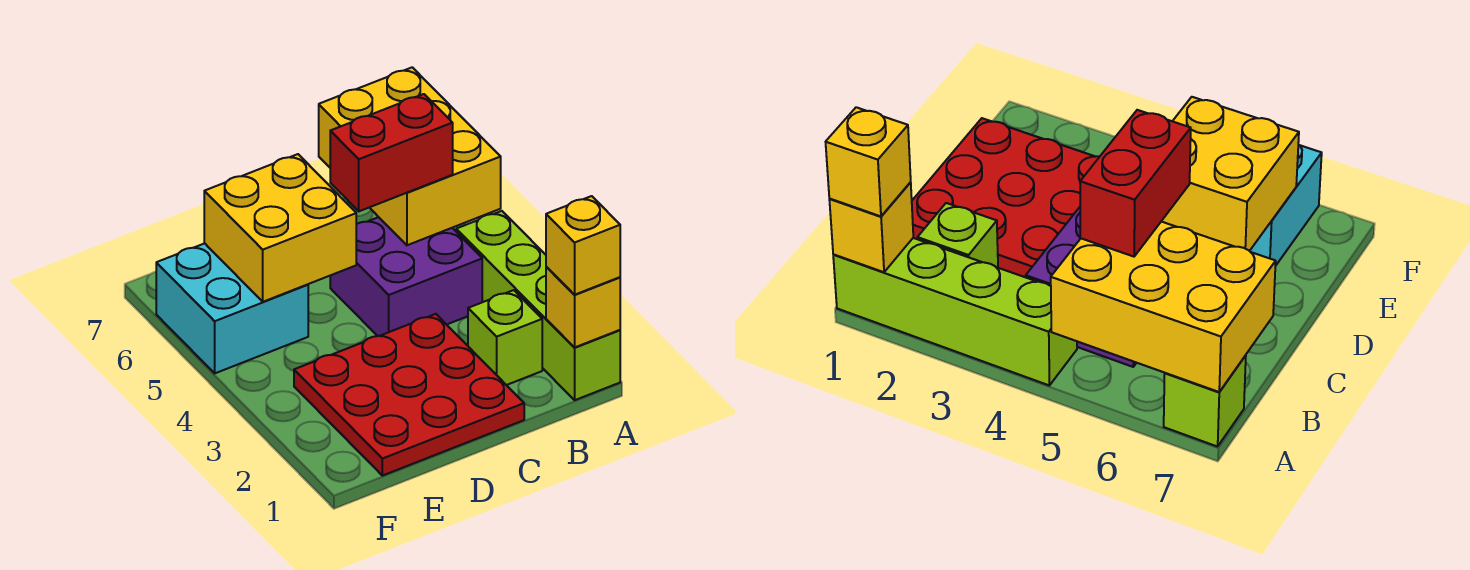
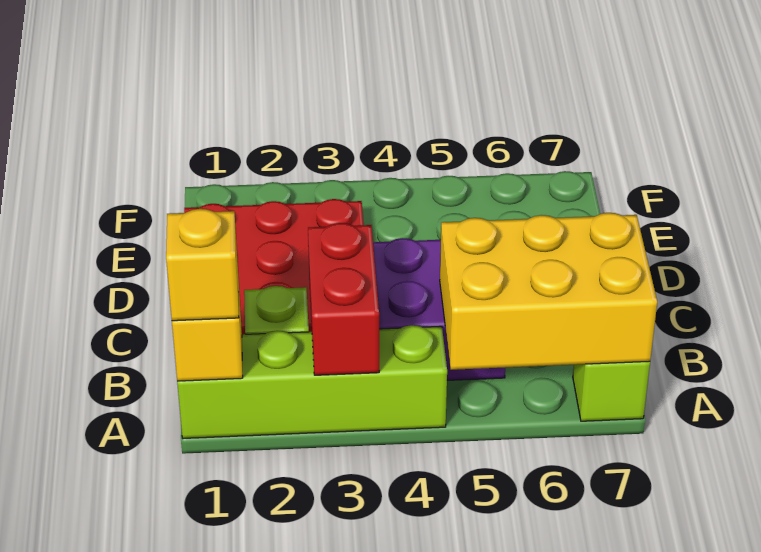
red 1x2 brick [330,94,453,211] -> red 1x2 brick moved to [308,223,379,375]
yellow 2x2 brick [204,154,356,302] -> none
cyan 2x2 brick [156,243,308,373] -> none

